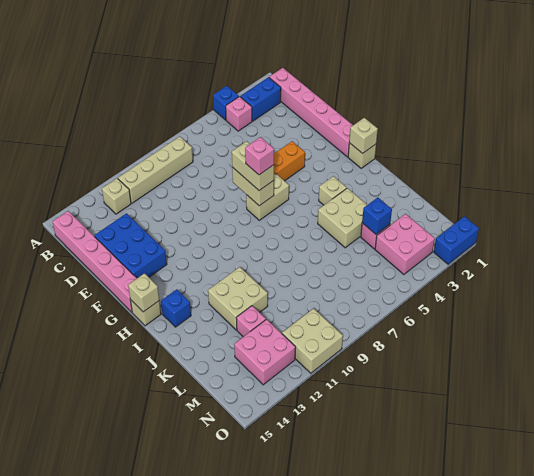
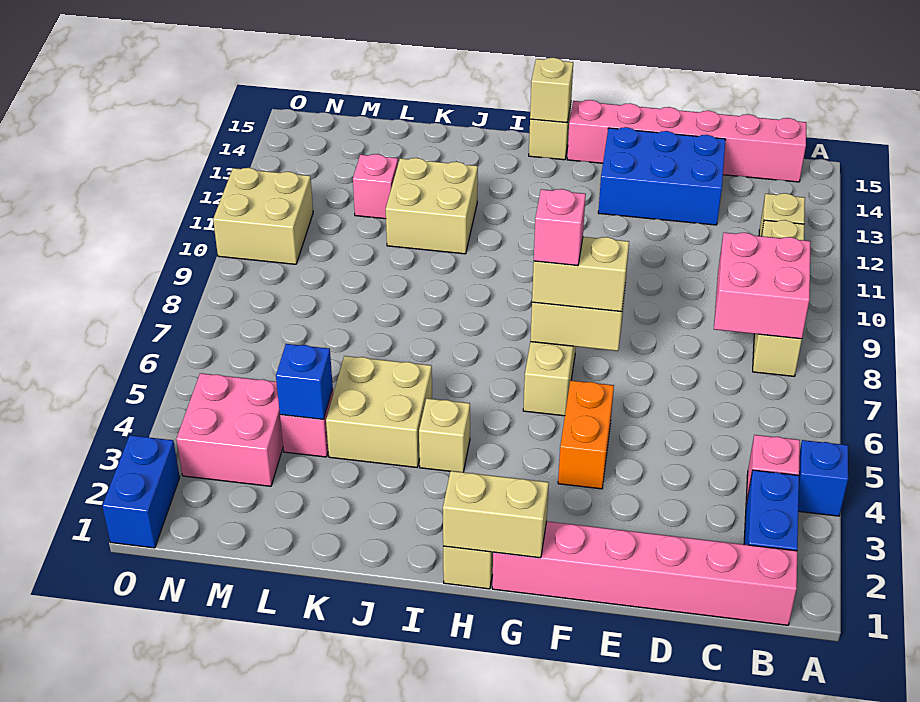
tan 1x1 brick [349,118,378,154] -> tan 1x2 brick [443,471,549,558]
blue 1x1 brick [161,289,191,327] -> none
pink 2x2 brick [234,319,296,385] -> pink 2x2 brick moved to [714,233,811,339]

